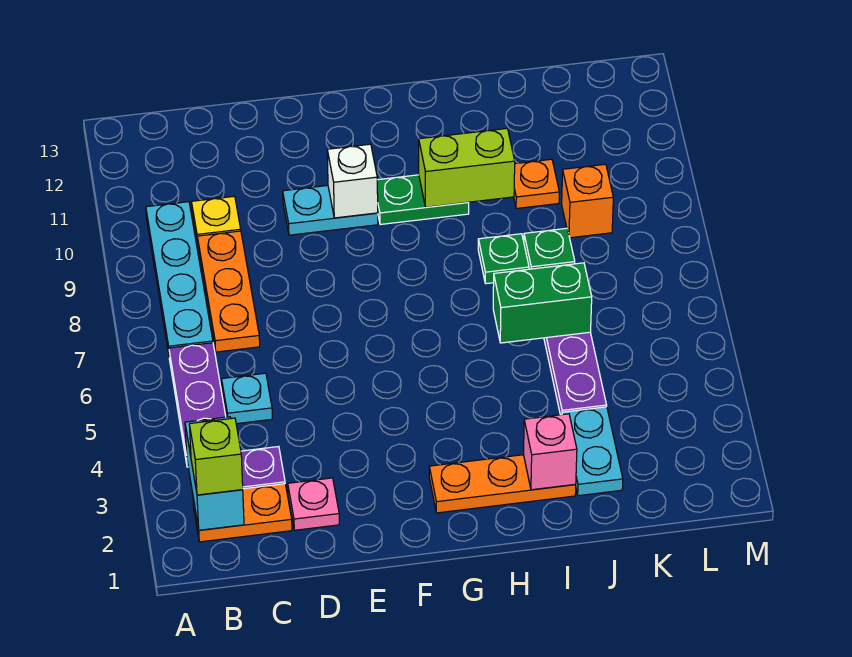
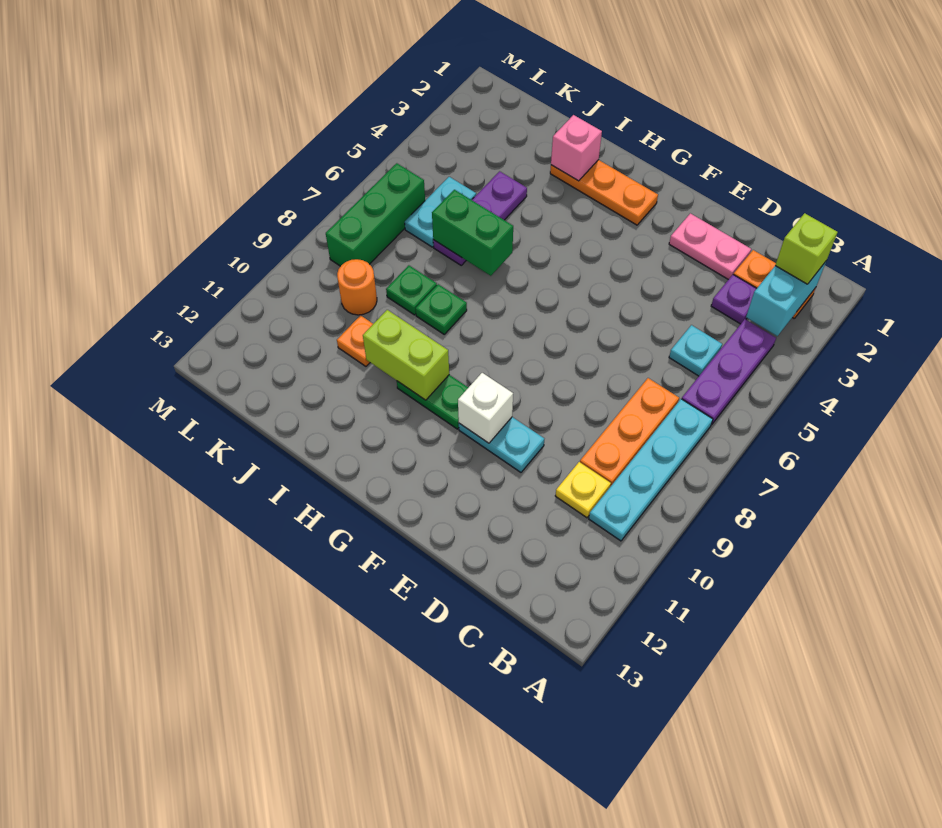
pink 1x1 plate [288,478,339,530] -> pink 1x2 plate [669,213,751,280]
cyan 1x2 plate [562,407,623,496] -> cyan 1x2 plate moved to [405,177,476,247]
orange 1x1 brick [562,164,613,238] -> orange 1x1 round brick [337,259,377,315]
none -> green 1x3 brick [326,163,425,266]

